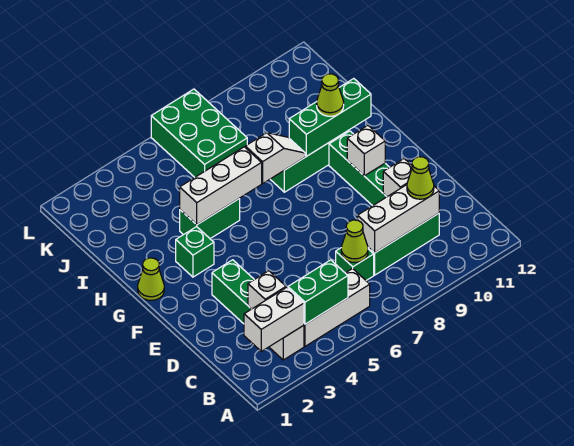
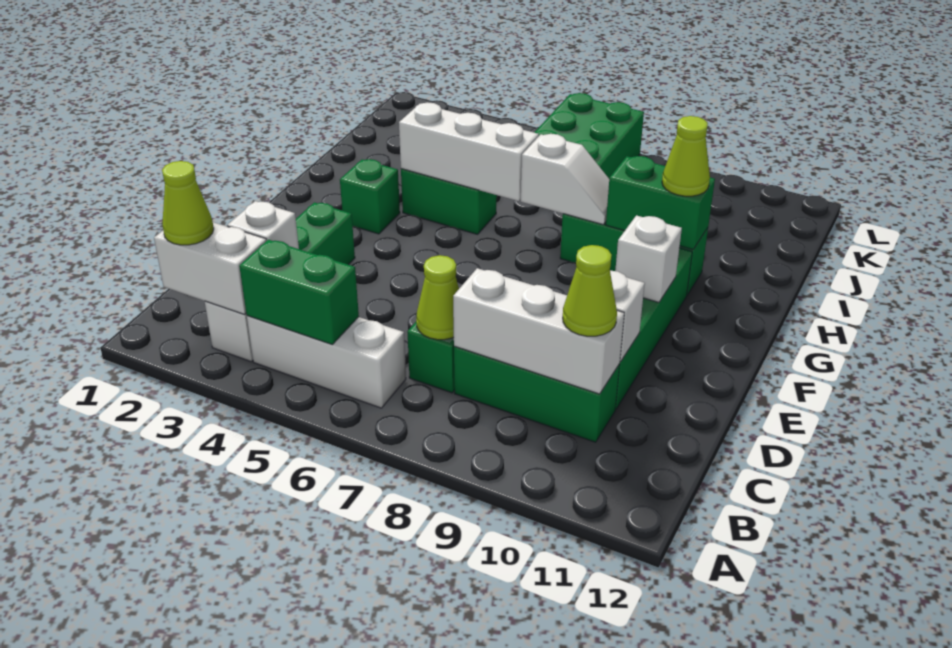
lime 1x1 cone [138,258,164,300] -> lime 1x1 cone moved to [162,161,214,245]
green 1x3 brick [289,79,371,156] -> green 1x2 brick [606,156,715,249]

